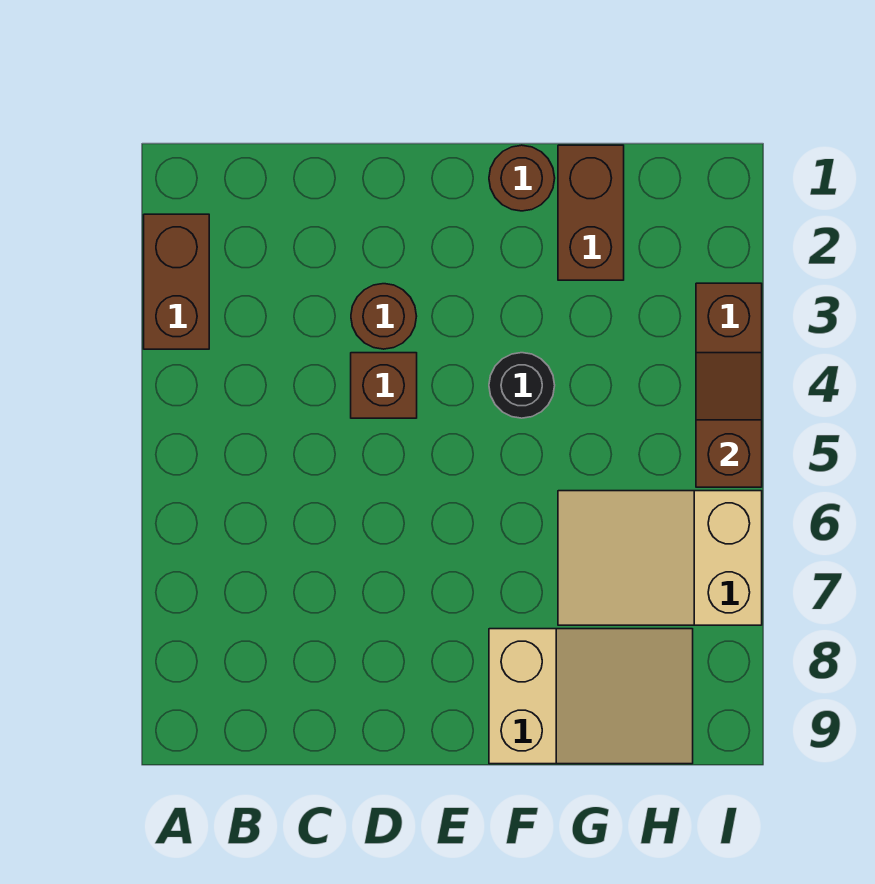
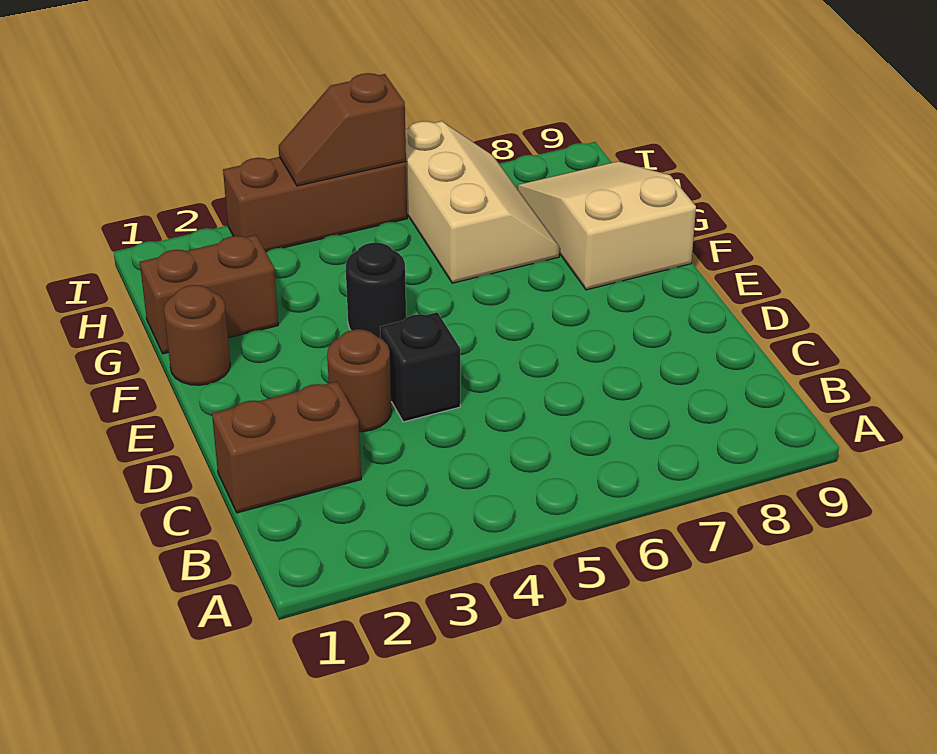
brown 1x2 brick [144,214,209,349] -> brown 1x2 brick moved to [212,381,361,513]
brown 1x1 brick [351,353,417,418] -> black 1x1 brick [380,312,460,422]
tan 2x3 slope [558,491,762,625] -> tan 2x3 slope turned to [405,121,560,283]

